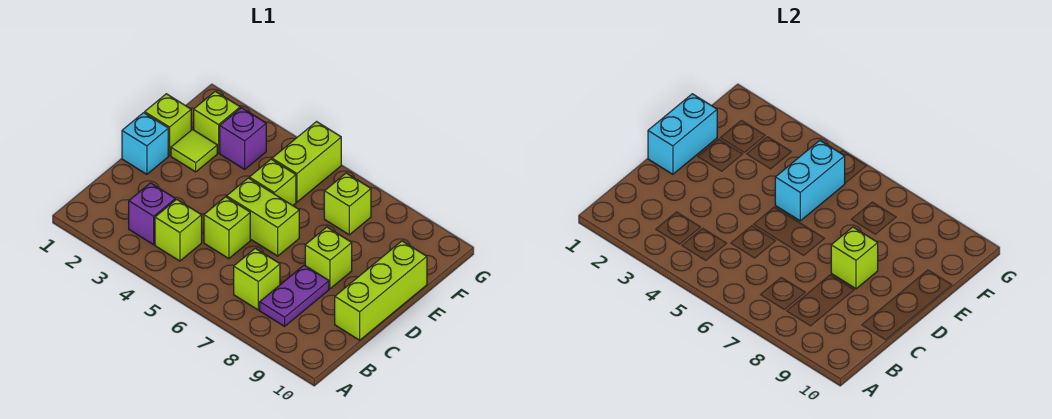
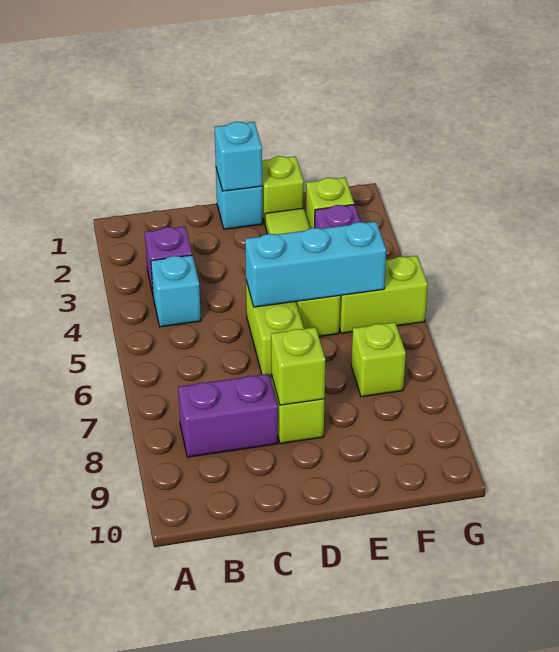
lime 1x1 brick [155,199,202,261] -> cyan 1x1 brick [151,255,201,327]
lime 1x1 brick [234,248,280,310] -> none
purple 1x2 plate [260,265,329,326] -> purple 1x2 brick [178,374,278,457]
lime 1x1 brick [204,197,250,259] -> none
lime 1x3 brick [335,241,427,340] -> none
cyan 1x2 brick [648,94,717,174] -> cyan 1x1 brick [215,122,262,191]
cyan 1x2 brick [775,140,845,221] -> cyan 1x3 brick [245,222,386,307]

